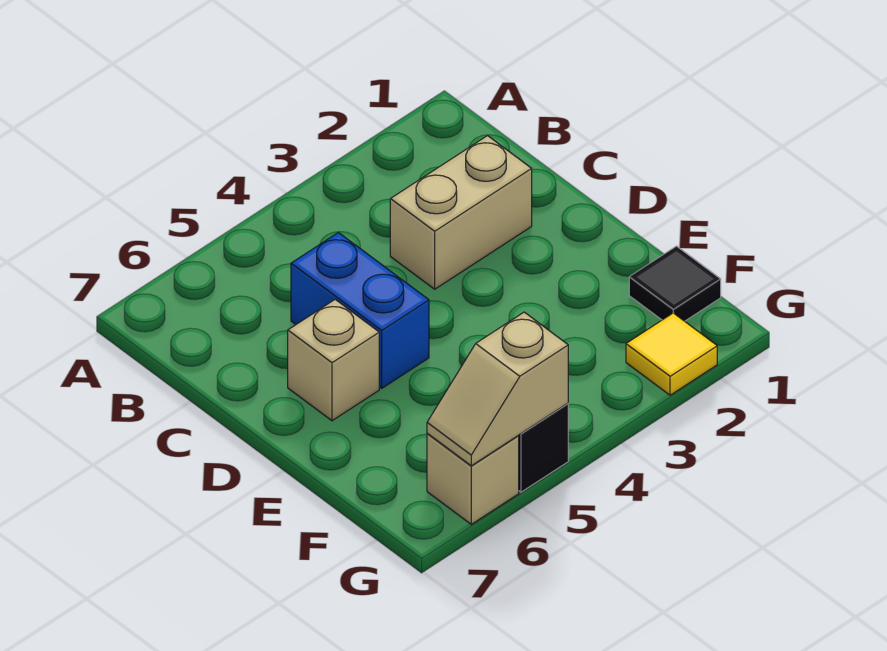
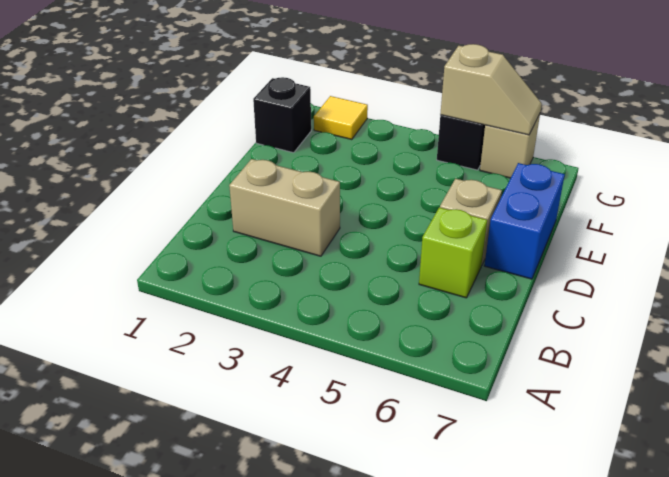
blue 1x2 brick [291,233,429,388] -> blue 1x2 brick moved to [484,163,565,279]
none -> lime 1x1 brick [419,207,487,298]
black 1x1 tile [629,246,721,321] -> black 1x1 brick [253,77,311,153]

